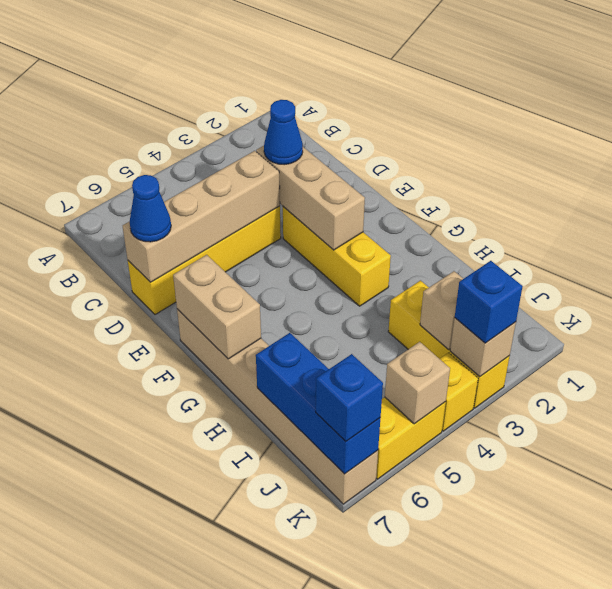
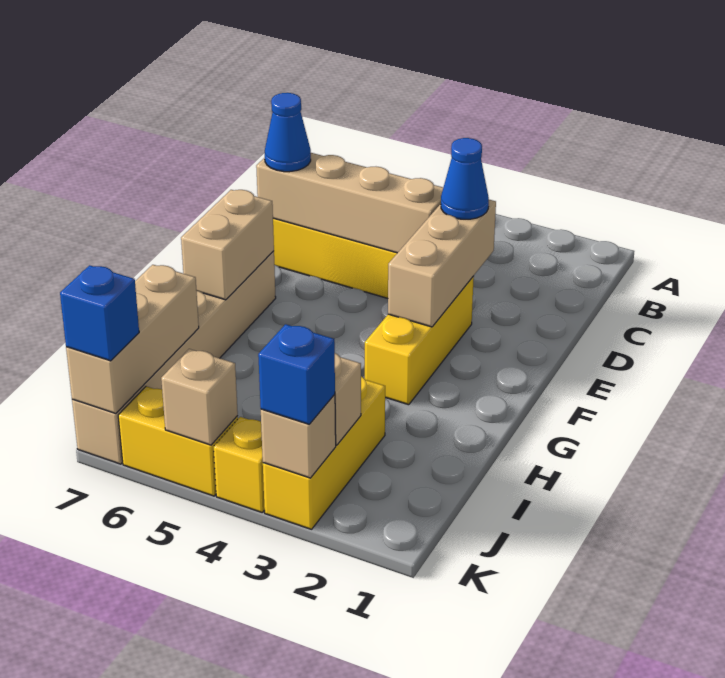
blue 1x3 brick [256,333,380,474] -> tan 1x3 brick [66,265,199,414]

